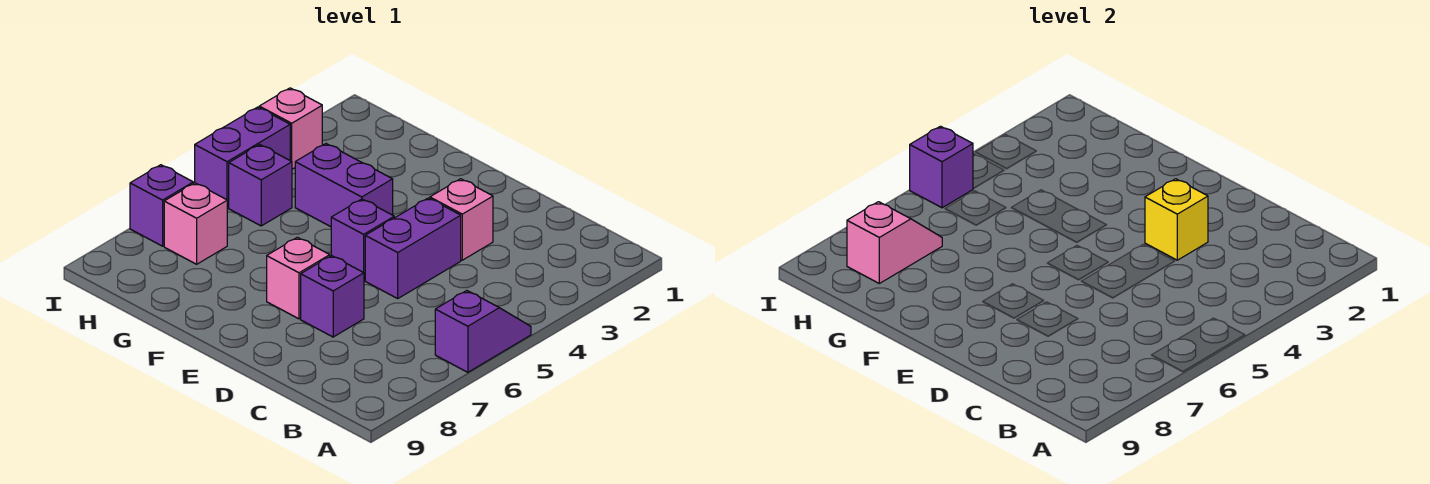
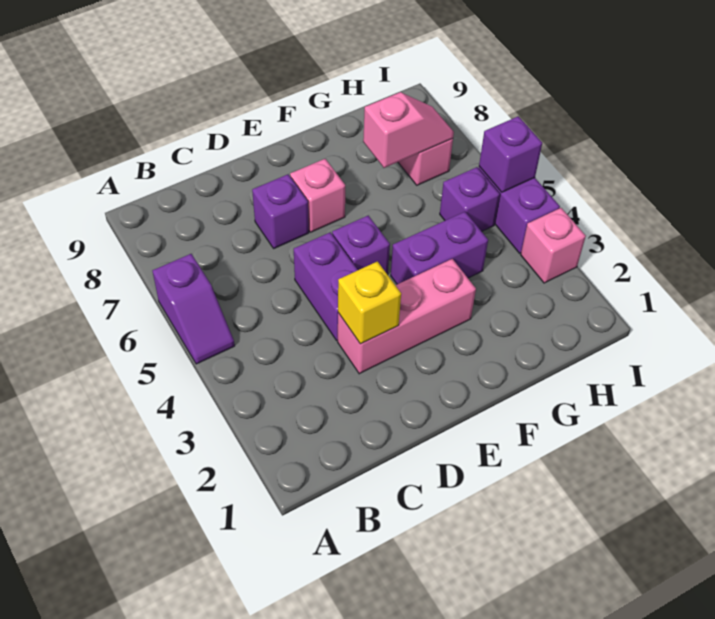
pink 1x1 brick [430,179,493,260] -> pink 1x3 brick [338,259,476,374]
pink 1x2 slope [847,202,942,283] -> pink 1x2 slope turned to [363,92,454,168]
purple 1x1 brick [130,165,193,246] -> none

